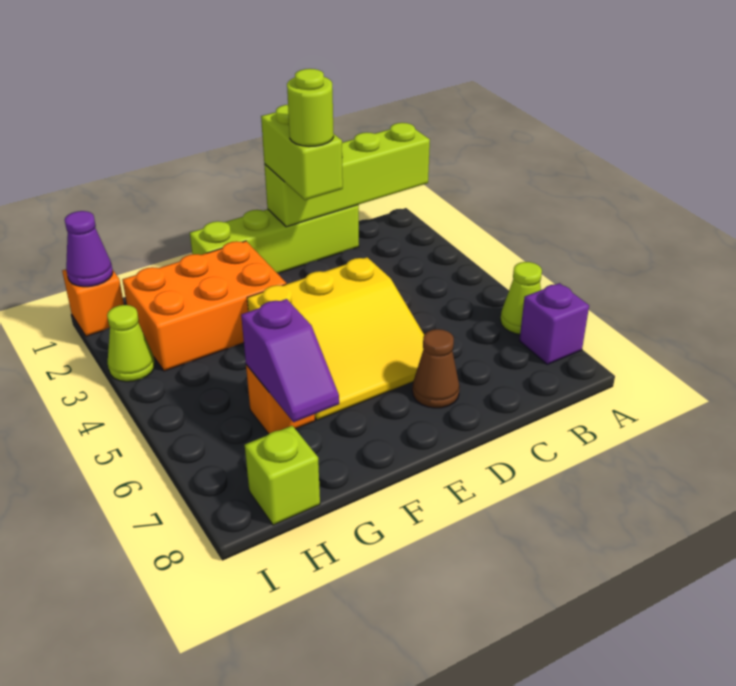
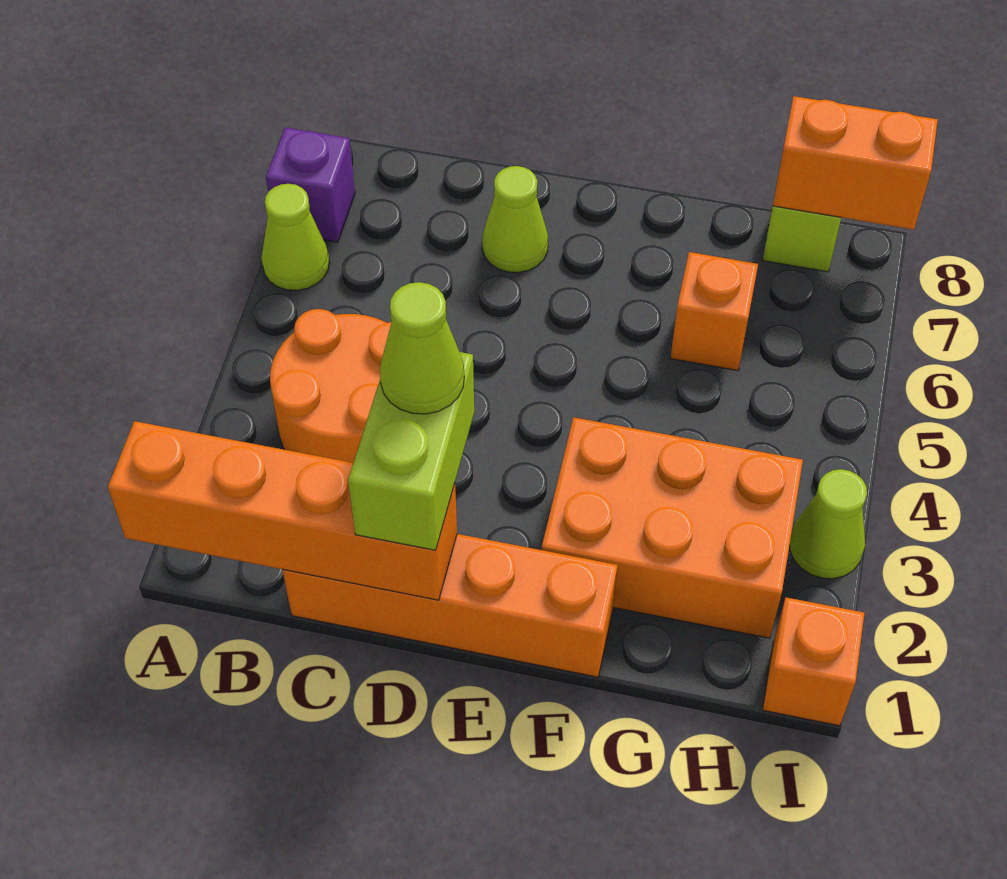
lime 1x4 brick [264,123,430,227] -> orange 1x4 brick [108,421,457,600]
none -> orange 2x2 round brick [270,309,391,463]
lime 1x4 brick [190,205,359,273] -> orange 1x4 brick [282,534,617,677]
lime 1x1 round brick [287,69,334,147] -> lime 1x1 cone [380,282,464,414]
yellow 3x3 slope [247,257,424,420] -> none
brown 1x1 cone [412,329,460,408] -> lime 1x1 cone [482,166,548,273]
purple 1x2 slope [241,299,339,422] -> none
none -> orange 1x2 brick [773,96,938,230]
purple 1x1 cone [65,211,113,287] -> none

